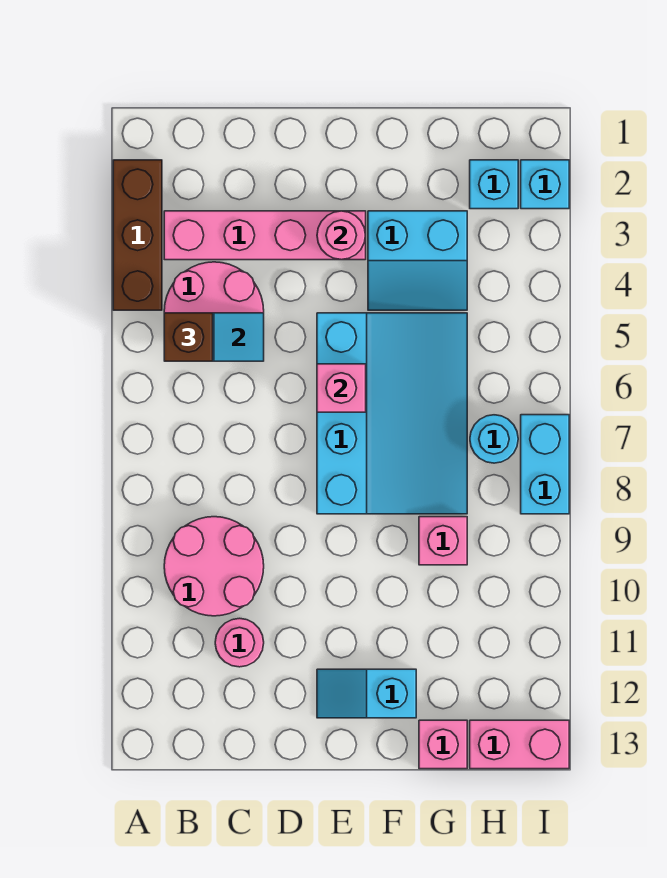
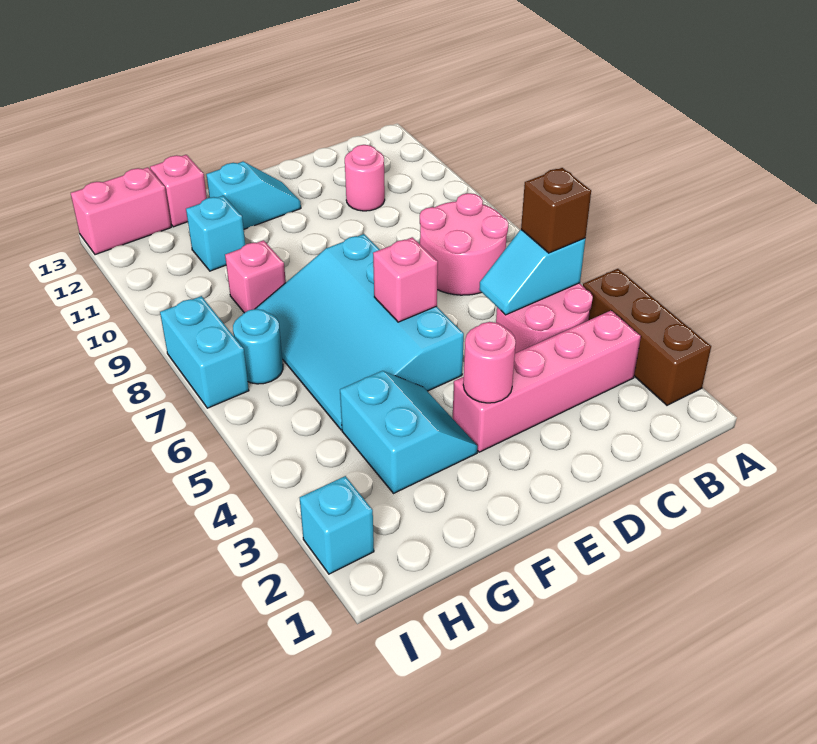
pink 2x2 round brick [164,517,264,616] -> pink 2x2 round brick moved to [420,193,508,295]
cyan 2x2 slope [368,211,467,310] -> cyan 2x2 slope turned to [340,371,478,493]
cyan 1x1 brick [470,160,518,209] -> cyan 1x1 brick moved to [186,196,245,271]

